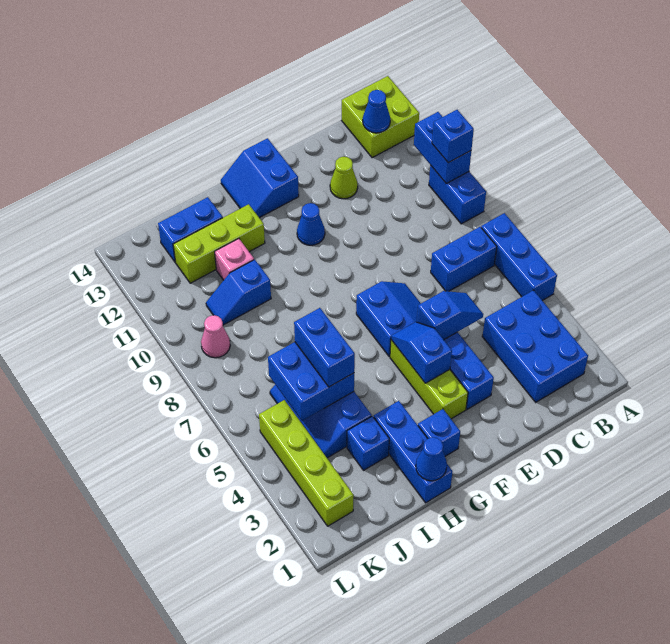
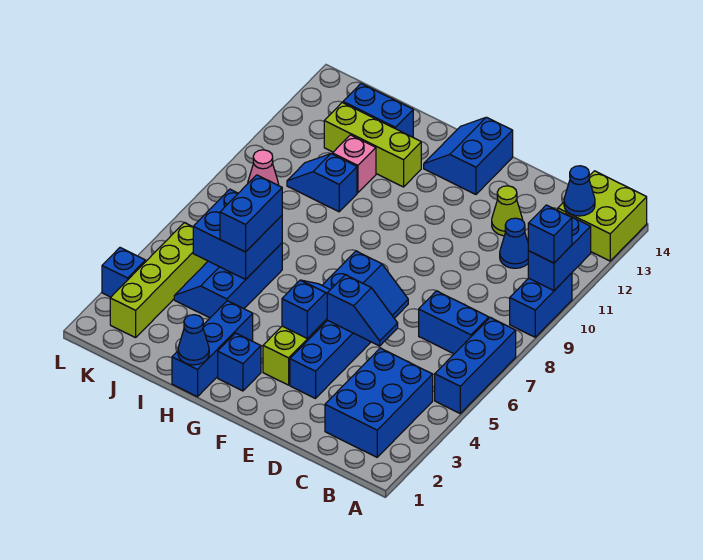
blue 1x1 cone [297,203,325,245] -> blue 1x1 cone moved to [500,218,528,268]
blue 1x1 brick [347,416,389,470] -> blue 1x1 brick moved to [102,248,145,297]

